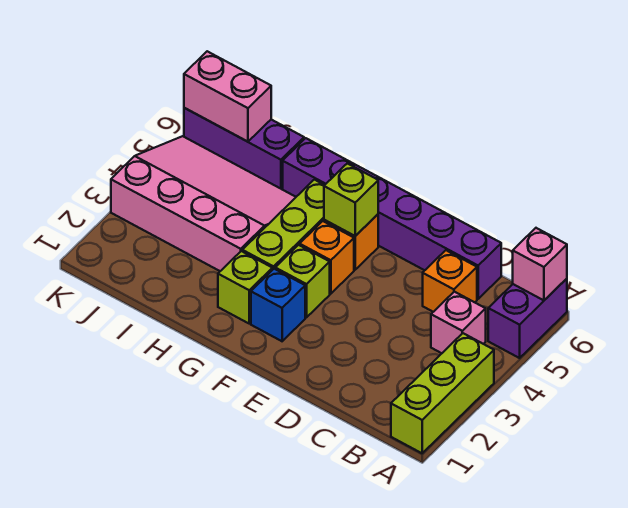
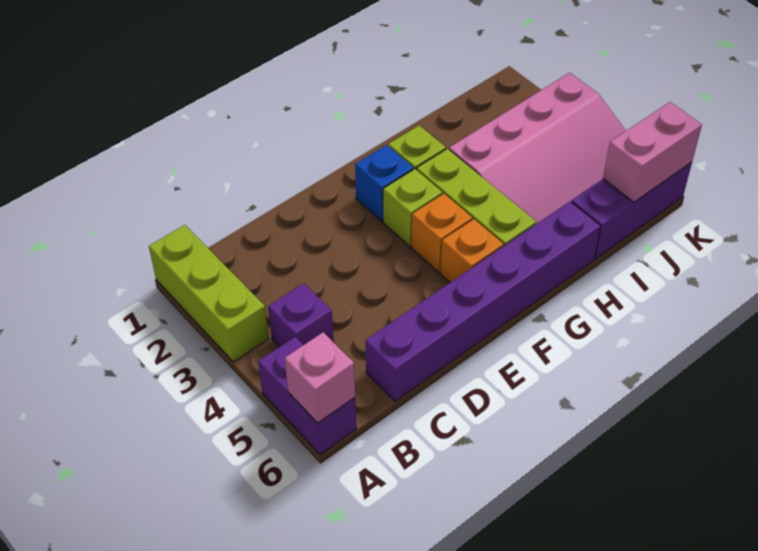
pink 1x1 brick [431,292,486,353] -> purple 1x1 brick [268,283,333,347]
orange 1x1 brick [423,250,477,312] -> none
lime 1x1 brick [324,163,378,236] -> none

